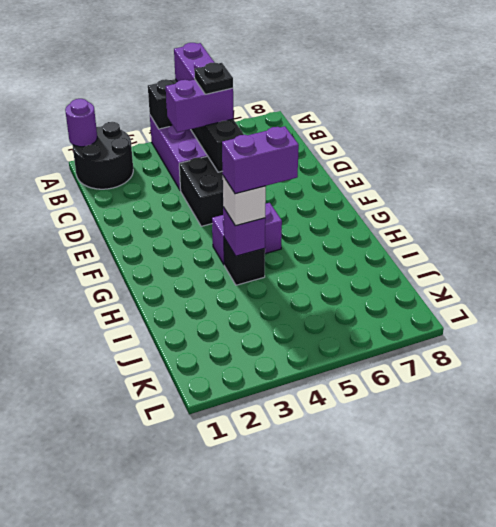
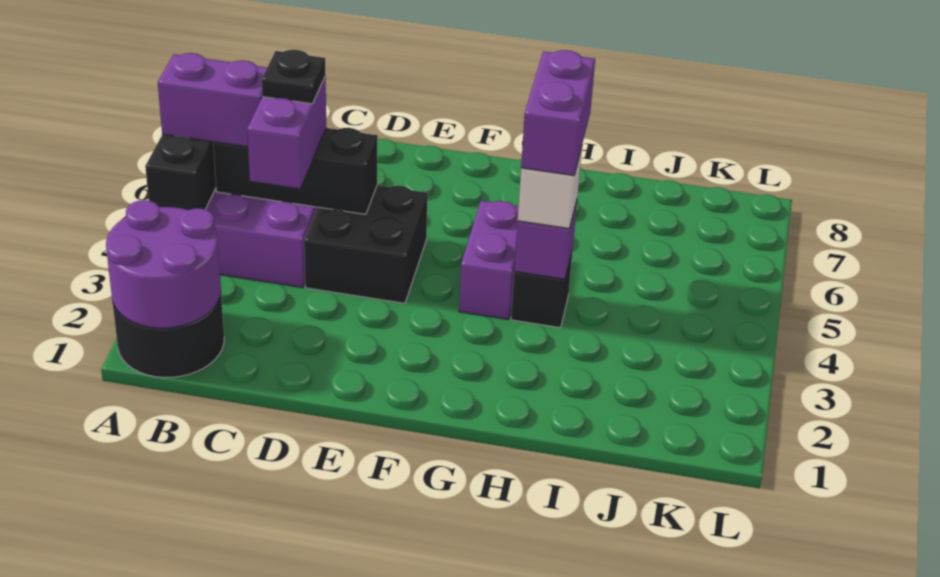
purple 1x1 round brick [65,99,97,147] -> purple 2x2 round brick [106,200,221,328]

